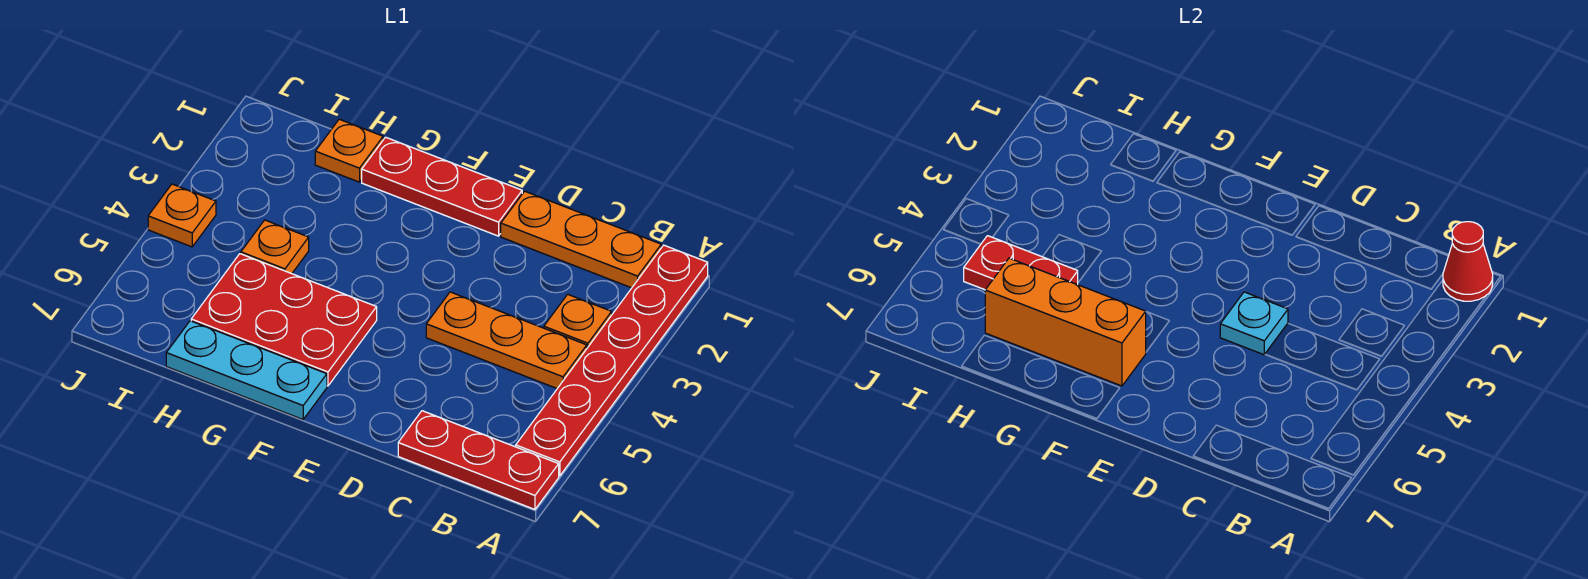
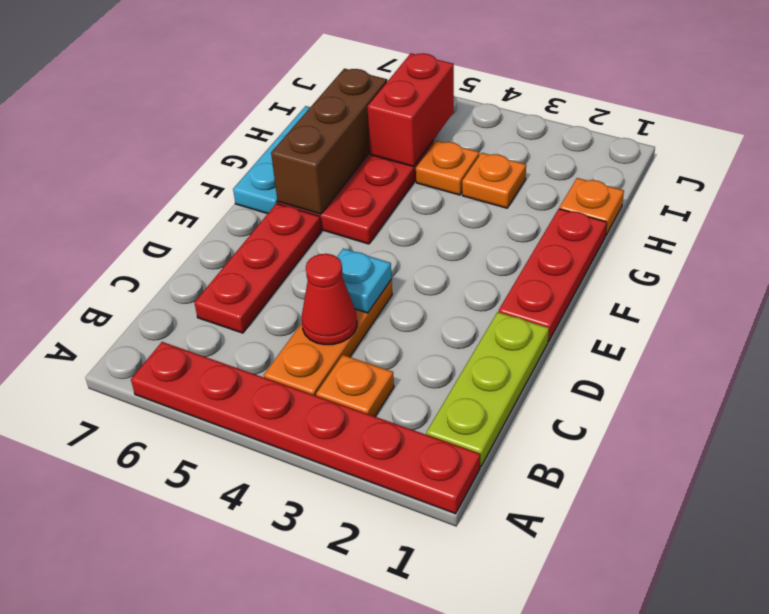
red 1x1 cone [1443,222,1493,301] -> red 1x1 cone moved to [302,254,357,345]
red 1x3 plate [398,411,559,509] -> red 1x3 plate moved to [195,204,321,333]
orange 1x3 plate [501,191,661,288] -> lime 1x3 plate [426,312,549,467]
orange 1x3 brick [985,258,1146,386] -> brown 1x3 brick [271,69,387,214]
red 1x2 plate [964,236,1078,290] -> red 1x2 brick [367,53,454,167]
orange 1x1 plate [148,184,216,247] -> orange 1x1 plate moved to [462,153,526,208]

